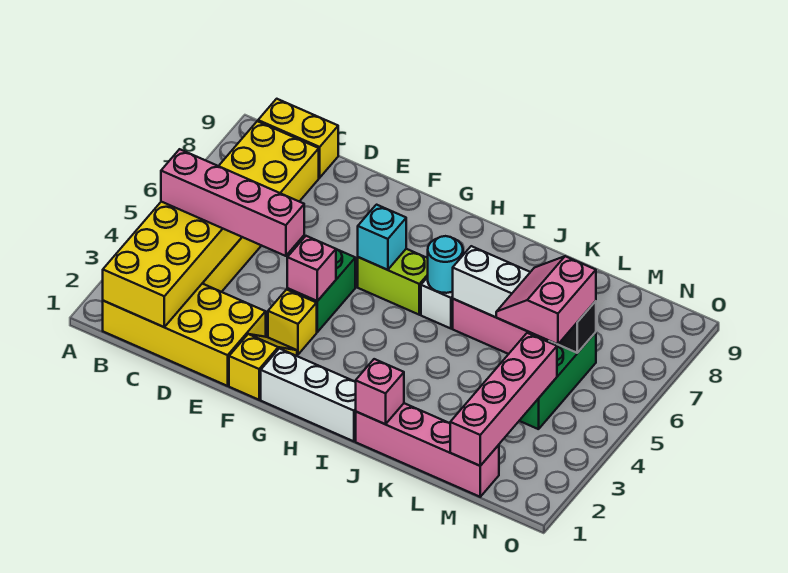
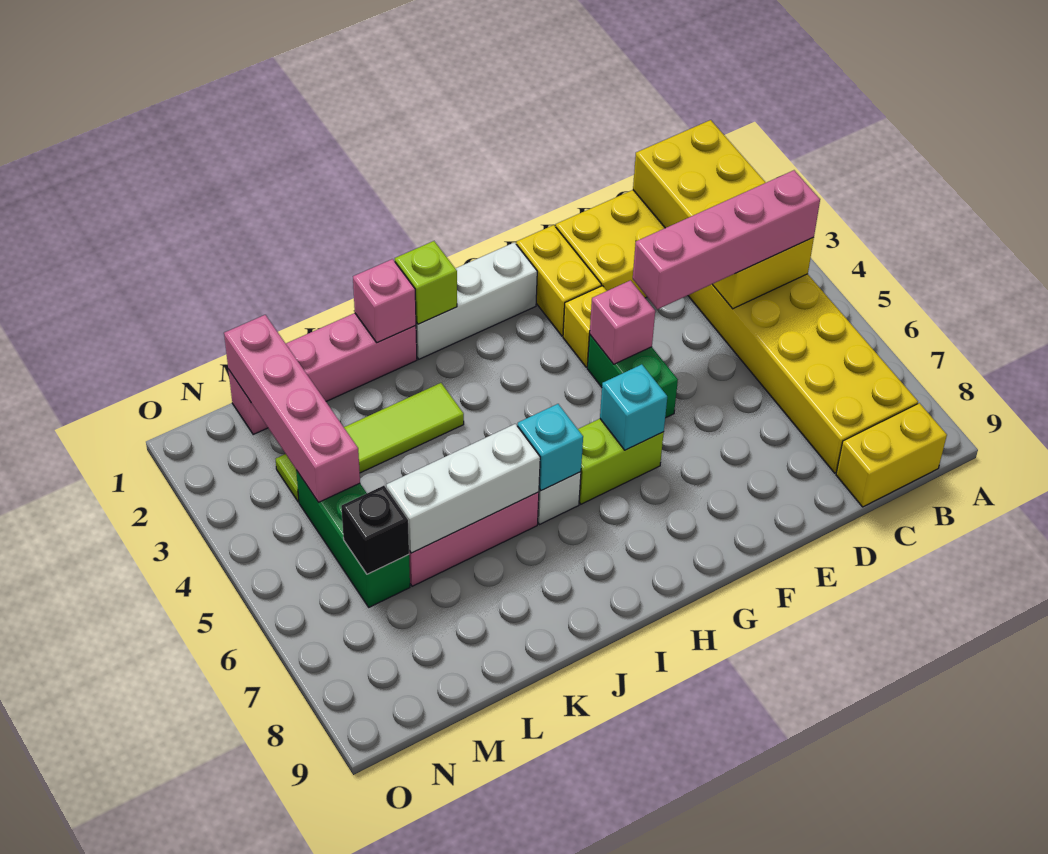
yellow 1x2 slope [229,334,297,400] -> yellow 1x2 brick [516,225,601,336]
none -> lime 1x1 brick [395,241,457,324]
cyan 1x1 round brick [428,236,463,293] -> cyan 1x1 brick [517,404,583,491]
none -> lime 1x4 tile [276,383,464,502]
pink 2x2 slope [496,256,596,344] -> none

